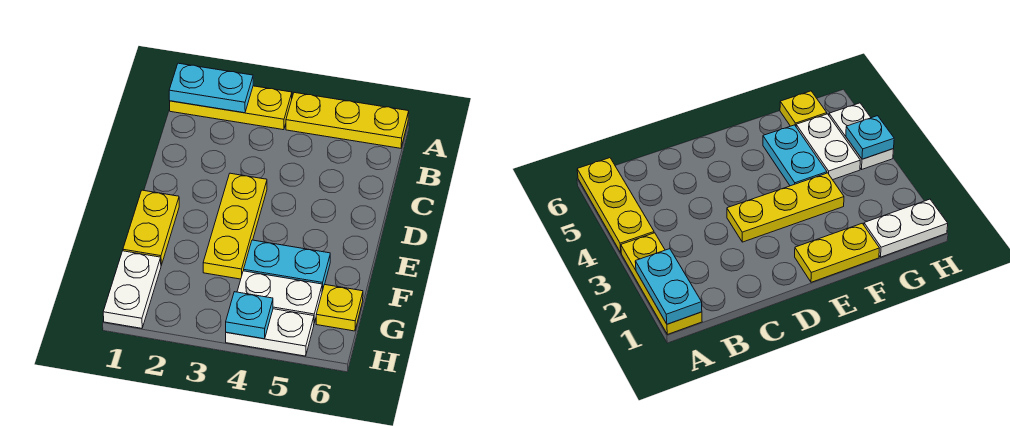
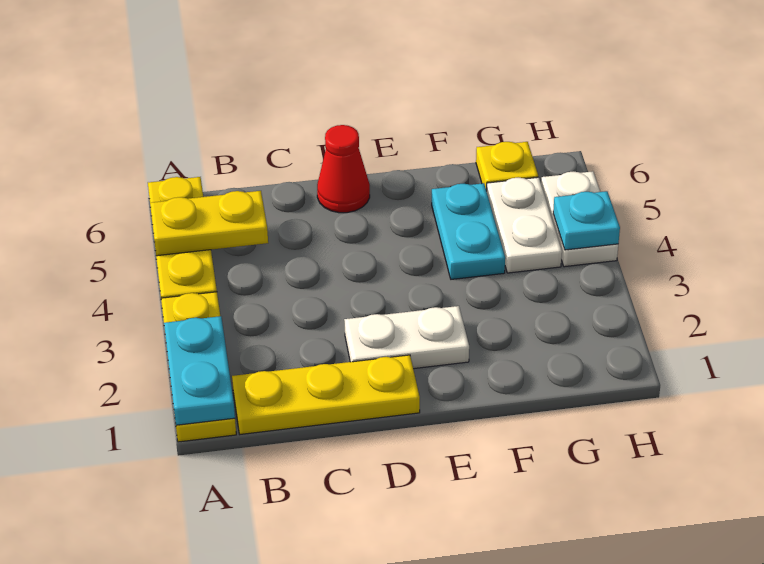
yellow 1x3 plate [203,173,267,279] -> yellow 1x3 plate moved to [232,355,420,434]
none -> red 1x1 cone [317,125,370,213]
yellow 1x2 plate [123,190,179,265] -> yellow 1x2 plate moved to [150,191,268,256]
white 1x2 plate [103,251,161,328] -> white 1x2 plate moved to [344,306,469,369]

